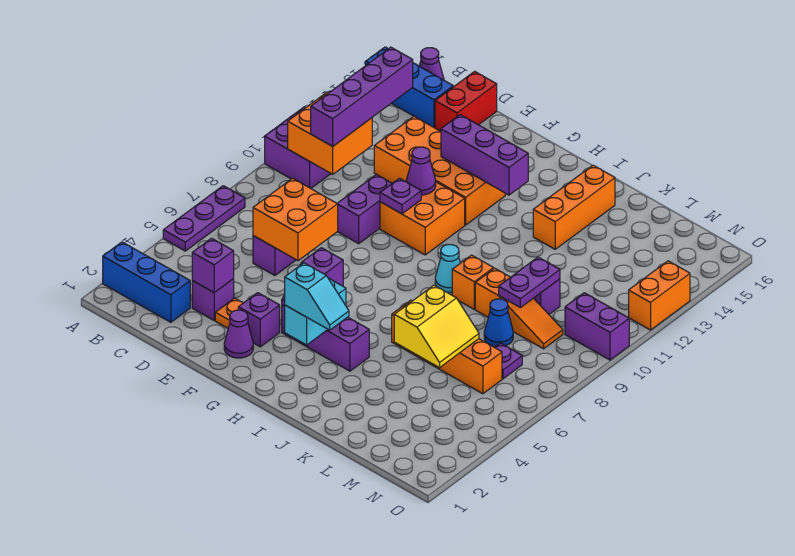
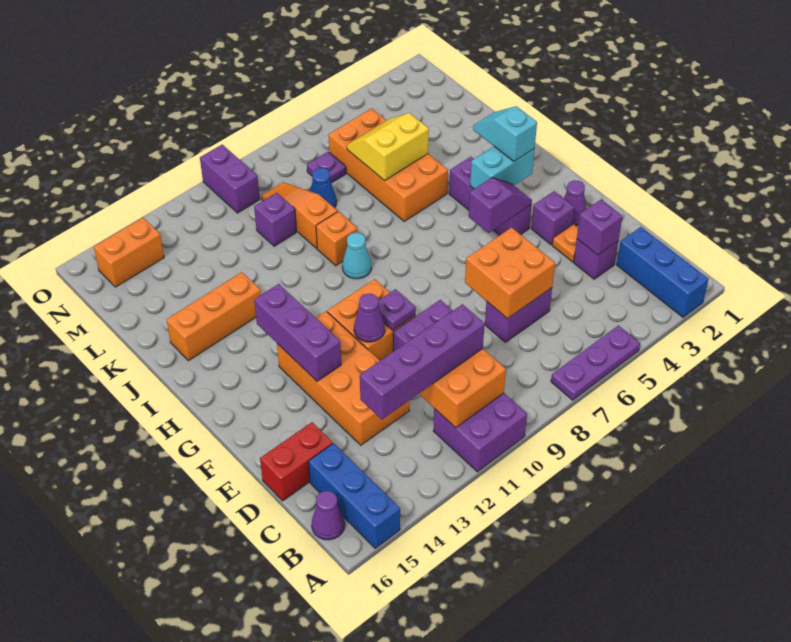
orange 1x4 brick [392,300,502,394] -> orange 2x4 brick [328,108,448,221]
purple 1x2 plate [499,257,560,308] -> none
orange 1x2 brick [629,261,690,330] -> orange 1x2 brick moved to [94,218,164,287]

